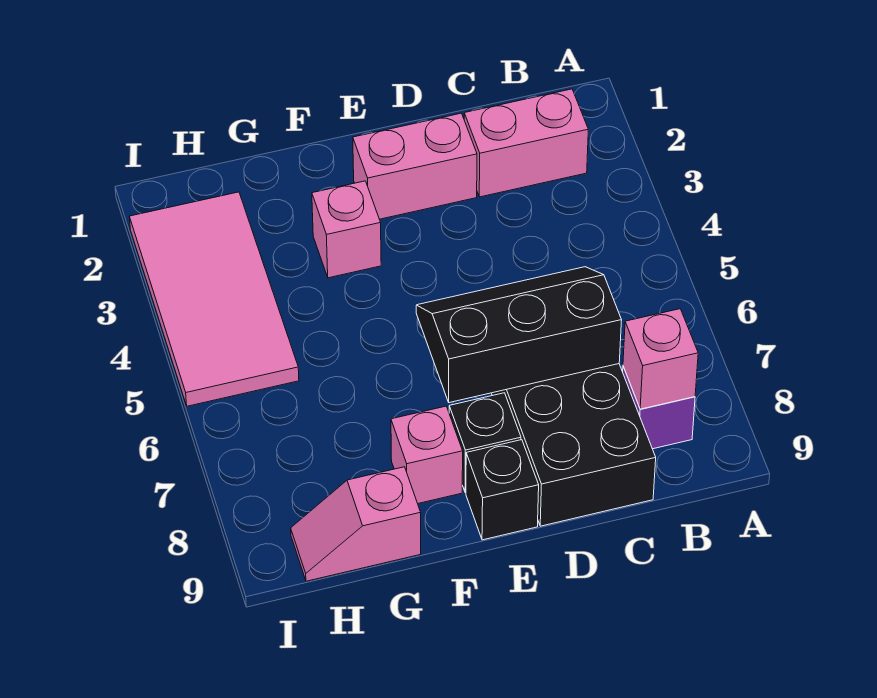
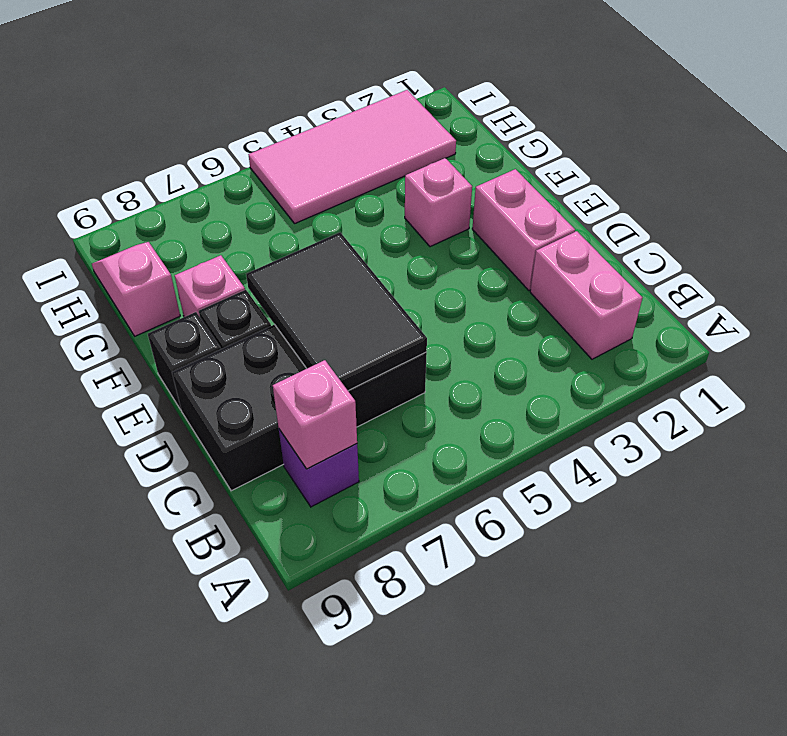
black 2x3 slope [416,267,622,403] -> black 2x3 tile [246,232,427,391]

